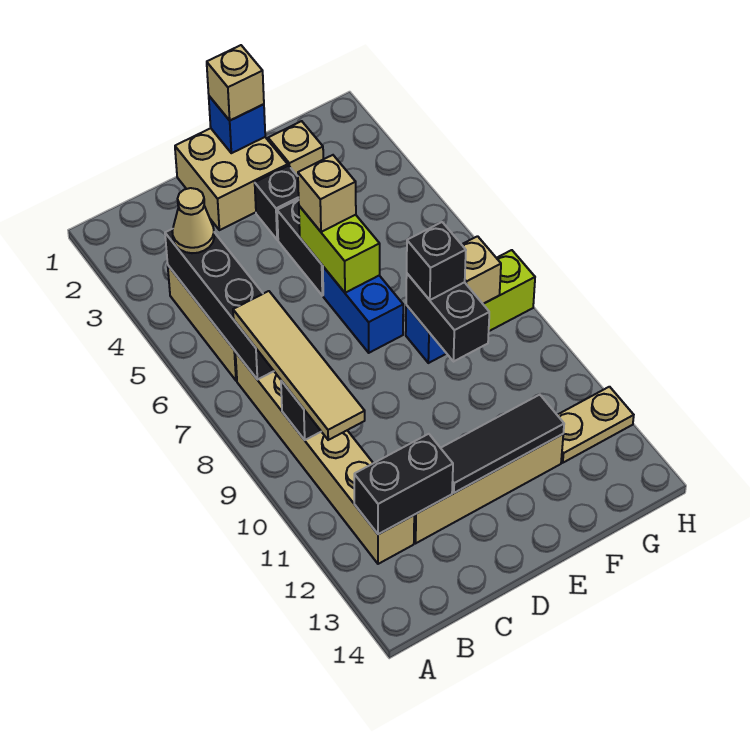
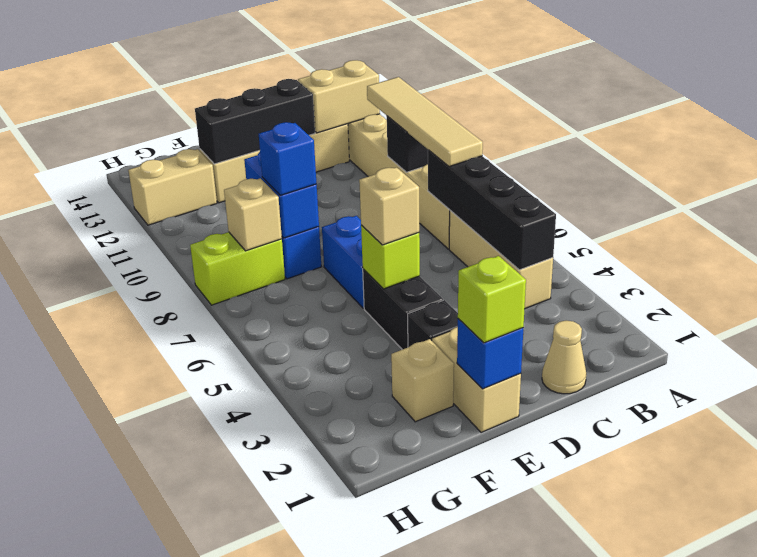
tan 1x1 cone [172,188,214,253] -> tan 1x1 cone moved to [542,321,586,394]
black 1x2 brick [354,434,453,534] -> tan 1x2 brick [298,60,380,133]
tan 2x2 brick [175,128,288,230] -> tan 1x2 brick [432,327,521,433]
black 1x3 tile [441,395,564,493] -> black 1x3 brick [195,79,315,164]
tan 1x1 brick [207,45,264,120] -> lime 1x1 brick [458,256,526,343]
lime 1x2 brick [299,206,380,293] -> lime 1x1 brick [361,225,420,289]
black 1x2 brick [406,274,489,362] -> blue 1x2 brick [244,152,319,238]
black 1x1 brick [407,222,466,300] -> blue 1x1 brick [259,122,317,195]
tan 1x2 plate [558,387,634,463] -> tan 1x2 brick [128,149,217,225]

